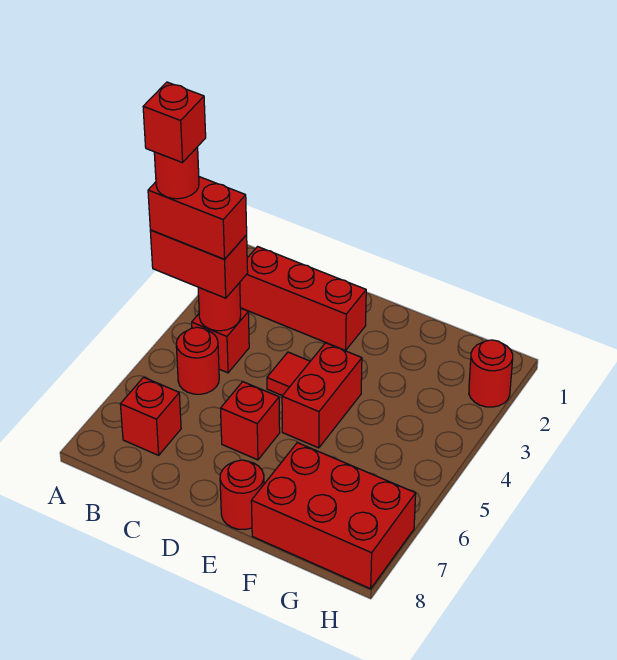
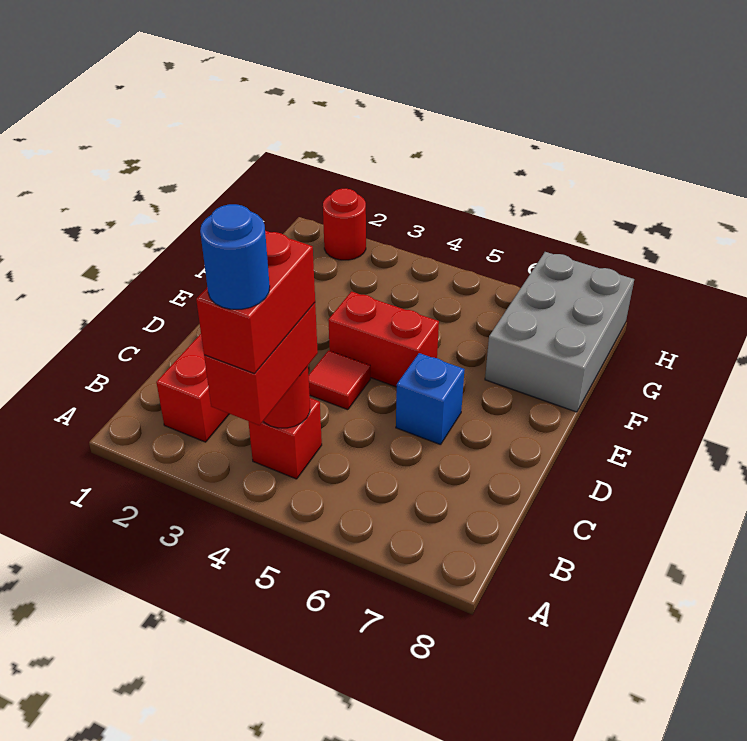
red 1x1 round brick [154,147,199,199] -> blue 1x1 round brick [200,204,270,309]
red 1x1 brick [143,82,206,163] -> none
red 1x1 round brick [176,327,219,394] -> none
red 1x1 brick [120,377,181,455] -> none
red 1x1 brick [221,382,280,460] -> blue 1x1 brick [396,353,464,445]
red 1x1 round brick [220,460,264,530] -> none
red 2x3 brick [251,443,416,589] -> grey 2x3 brick [485,252,634,412]

